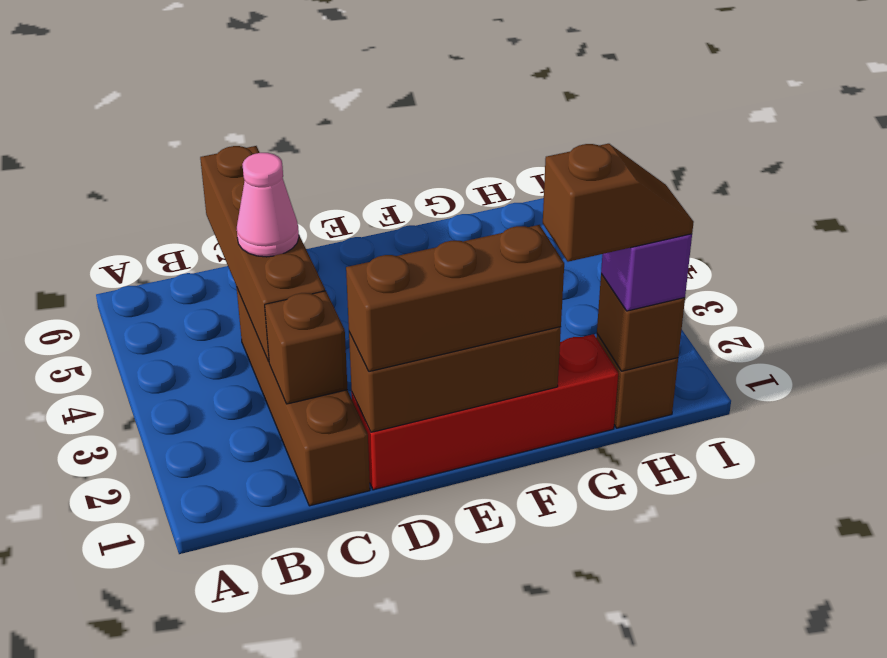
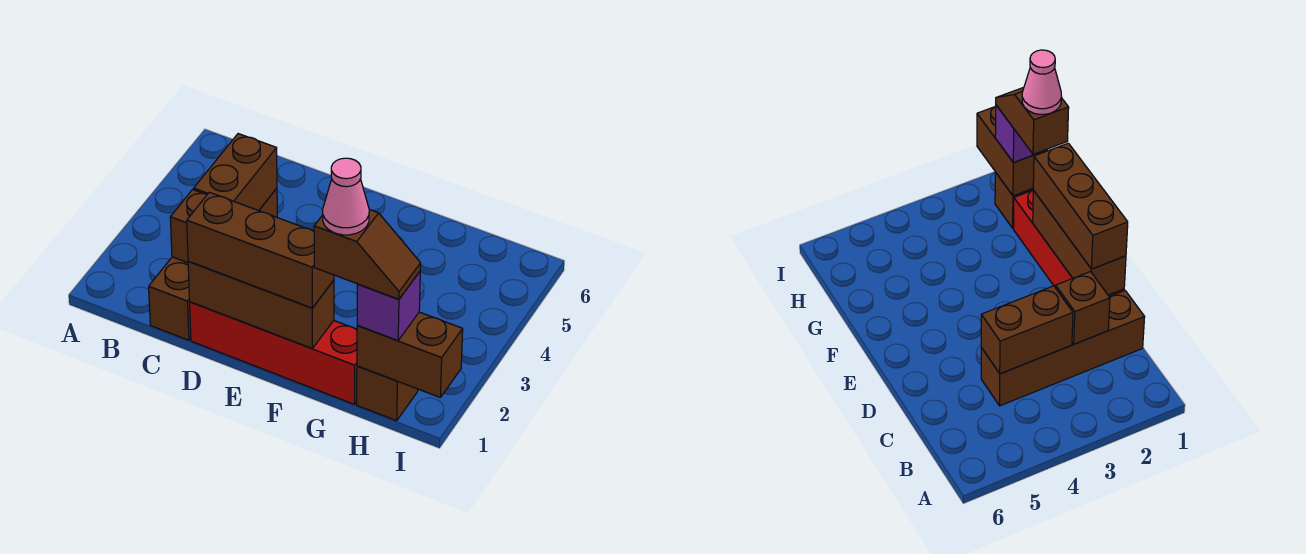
brown 1x4 brick [200,146,325,362] -> brown 1x2 brick [194,134,277,211]
pink 1x1 cone [237,153,299,257] -> pink 1x1 cone moved to [323,158,369,235]
brown 1x1 brick [597,274,685,371] -> brown 1x2 brick [357,312,463,398]

